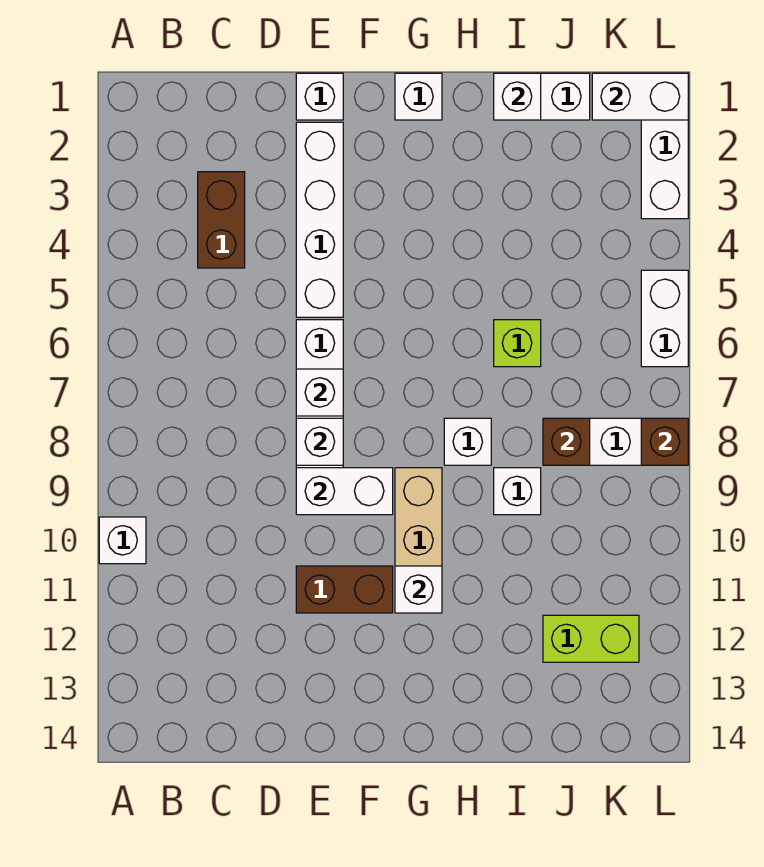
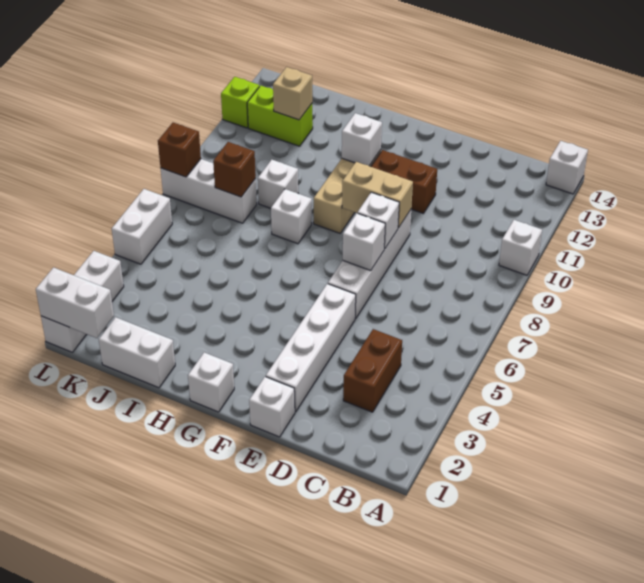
white 1x2 brick [296,468,393,515] -> tan 1x2 brick [342,162,413,228]
white 1x1 brick [494,73,541,120] -> white 1x1 brick moved to [546,141,588,194]
lime 1x1 brick [494,320,541,367] -> lime 1x1 brick moved to [221,77,259,128]
none -> tan 1x1 brick [273,67,312,120]

